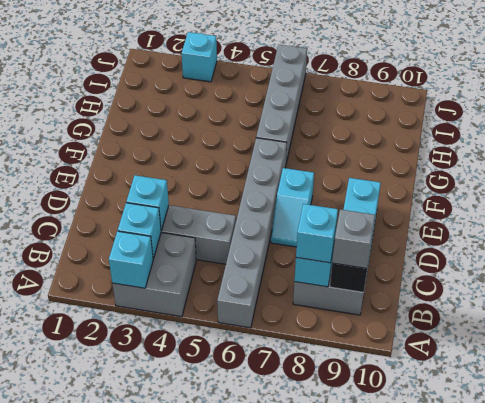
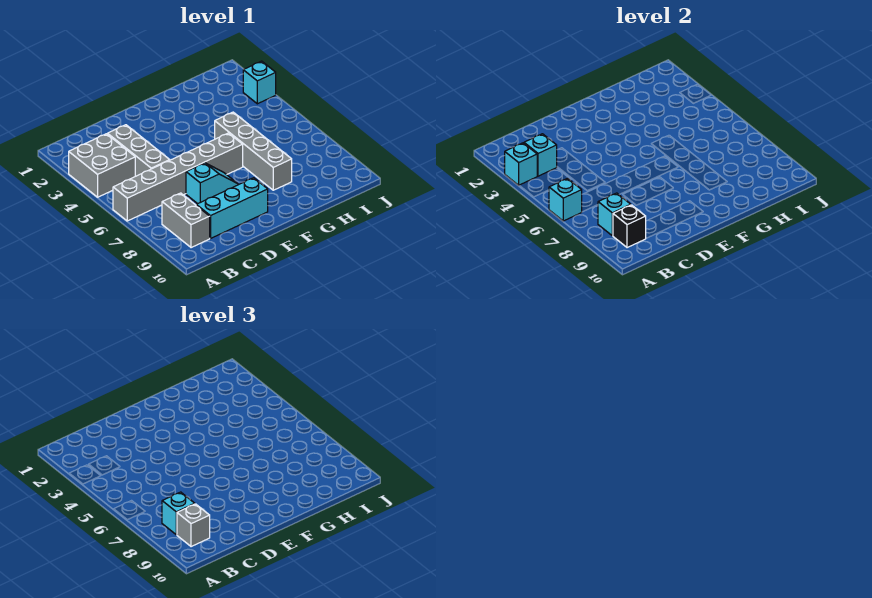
cyan 1x1 brick [126,175,169,231] -> cyan 1x1 brick moved to [549,179,582,221]
cyan 1x2 slope [271,168,314,247] -> cyan 1x2 slope turned to [186,163,238,204]
grey 1x4 brick [256,45,307,163] -> grey 1x4 brick turned to [215,112,292,190]

